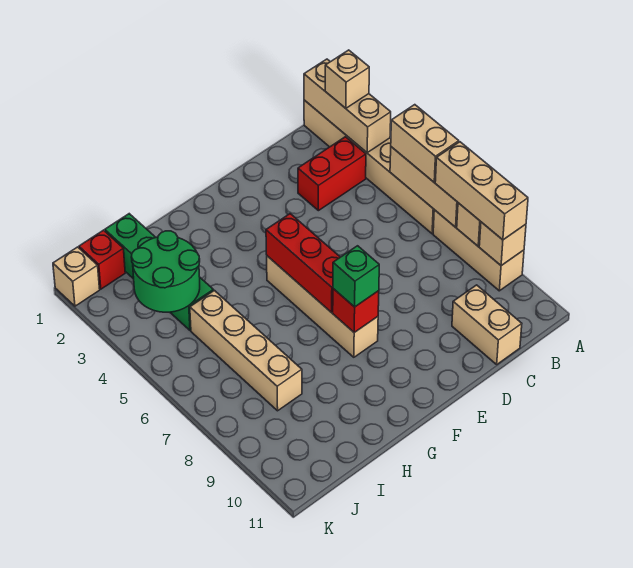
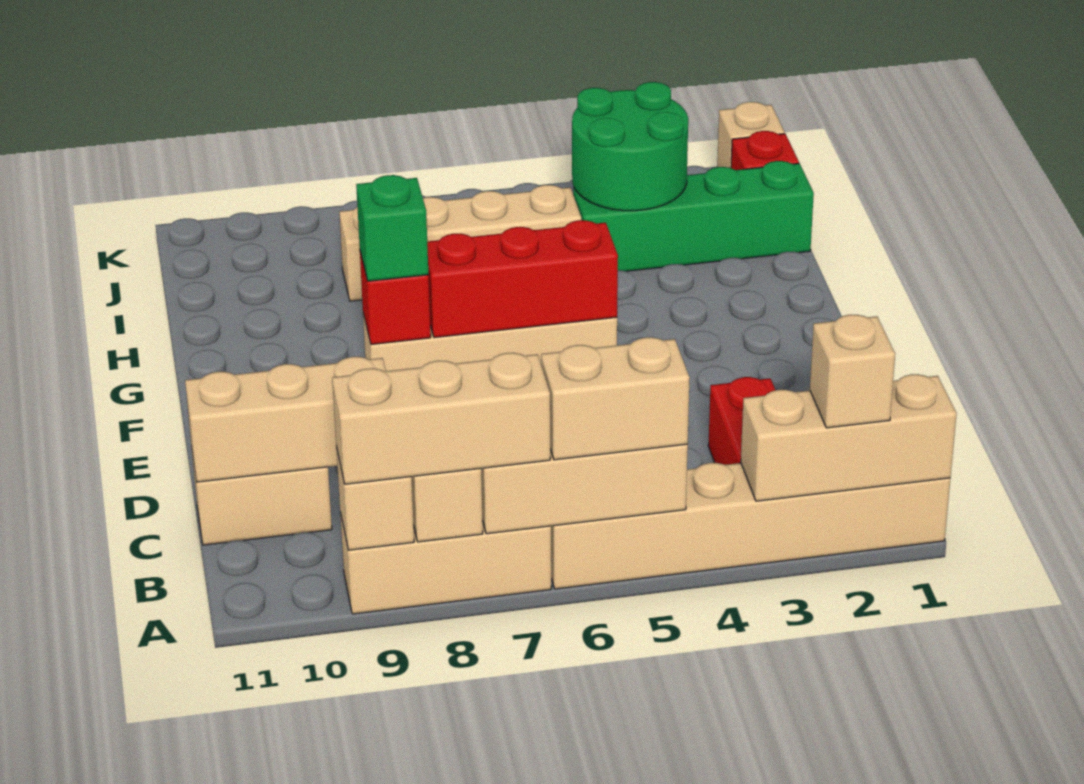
none -> tan 1x3 brick [185,357,386,482]

